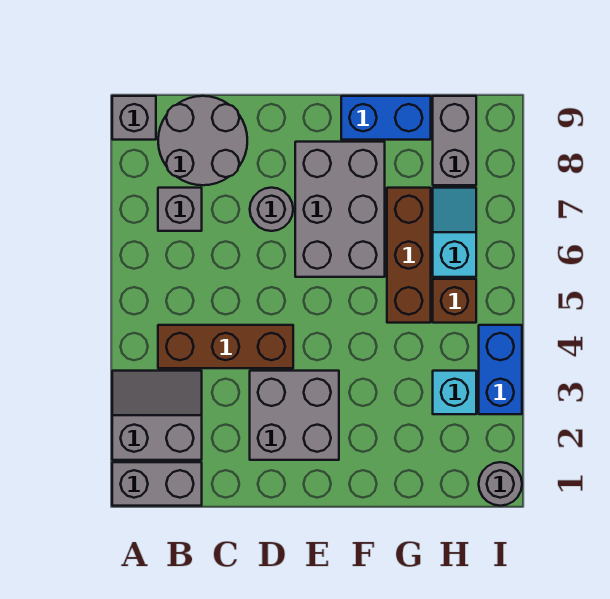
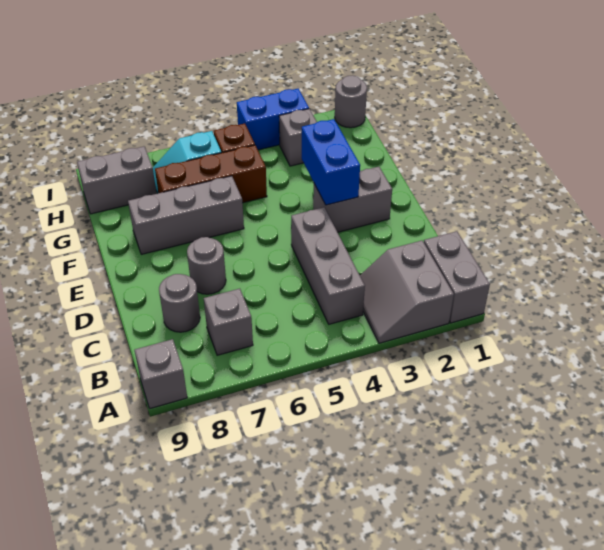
brown 1x3 brick [158,325,293,368] -> grey 1x3 brick [291,207,365,324]
grey 2x2 round brick [158,96,247,185] -> grey 1x1 round brick [159,274,200,332]
grey 2x2 brick [250,371,339,460] -> grey 1x2 brick [313,167,392,232]
grey 2x3 brick [295,142,385,277] -> grey 1x3 brick [128,176,244,254]
blue 1x2 brick [341,96,431,140] -> blue 1x2 brick moved to [302,119,360,205]
cyan 1x1 brick [433,371,476,414] -> grey 1x1 brick [279,109,317,166]

